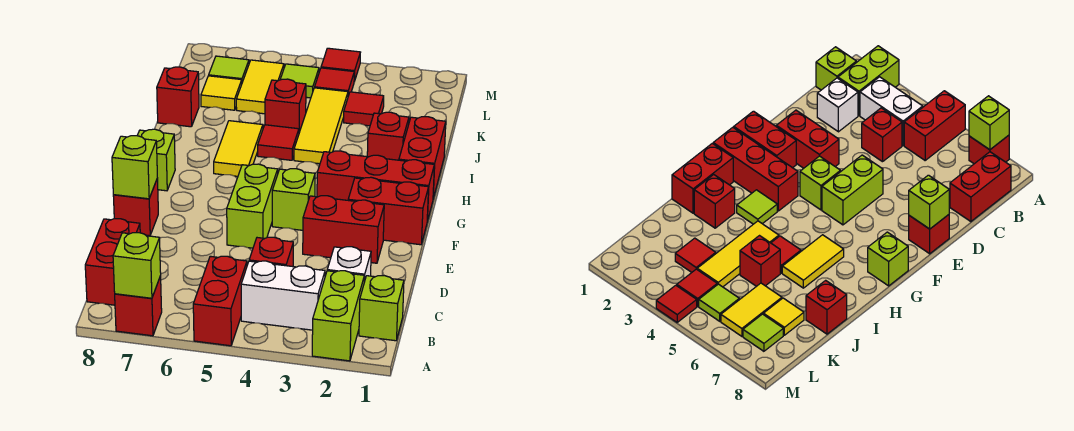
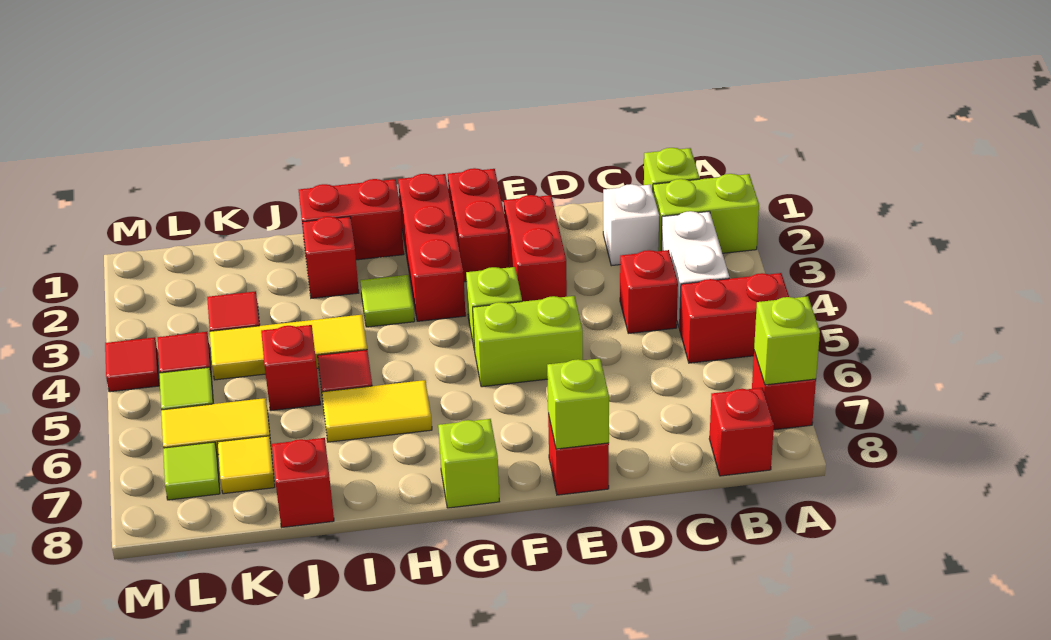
red 1x2 brick [85,219,140,305] -> red 1x1 brick [709,388,774,476]

